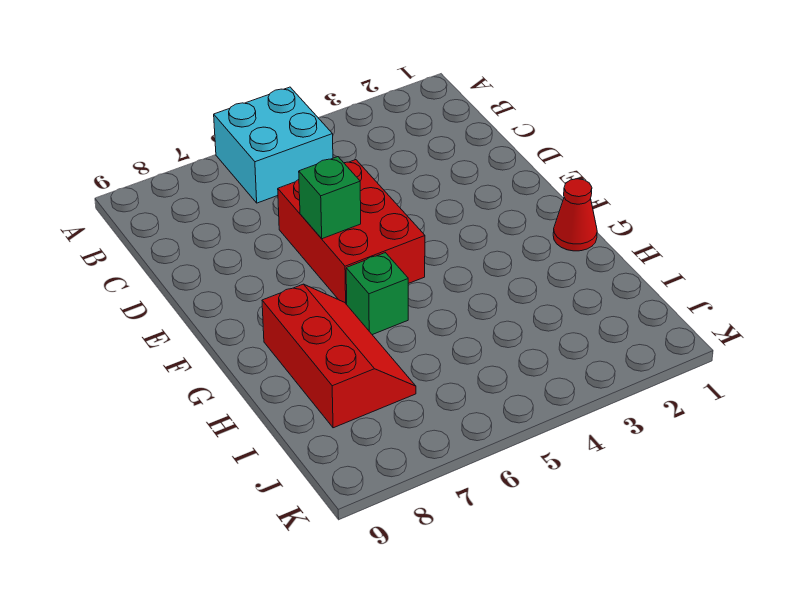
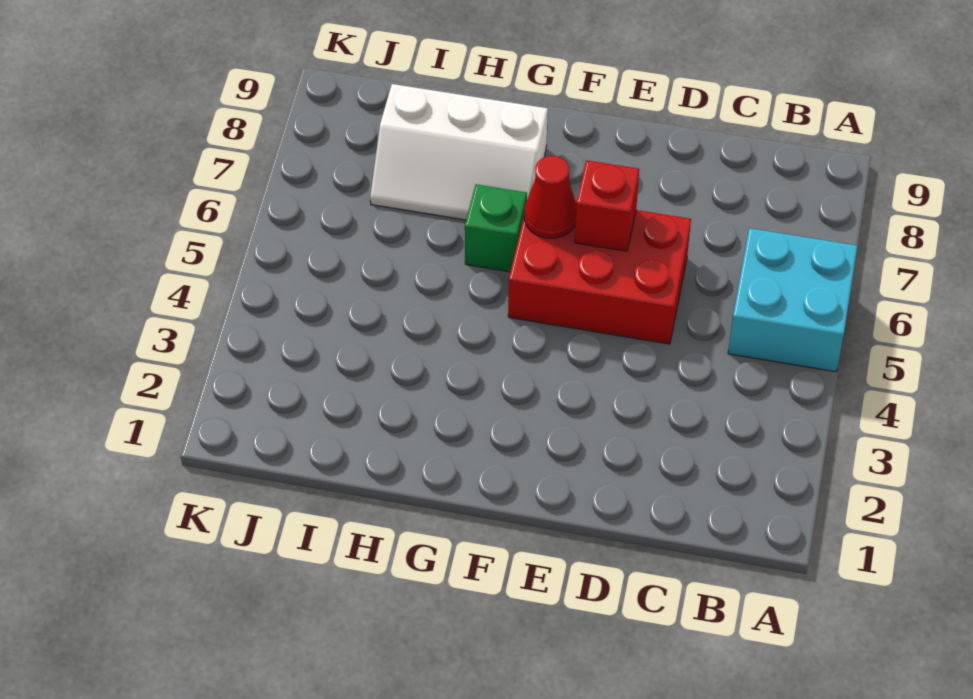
green 1x1 brick [299,157,361,239] -> red 1x1 brick [575,160,639,251]
red 1x1 cone [553,179,597,251] -> red 1x1 cone moved to [524,156,576,238]
red 2x3 slope [262,284,416,428] -> white 2x3 slope [370,84,548,220]

